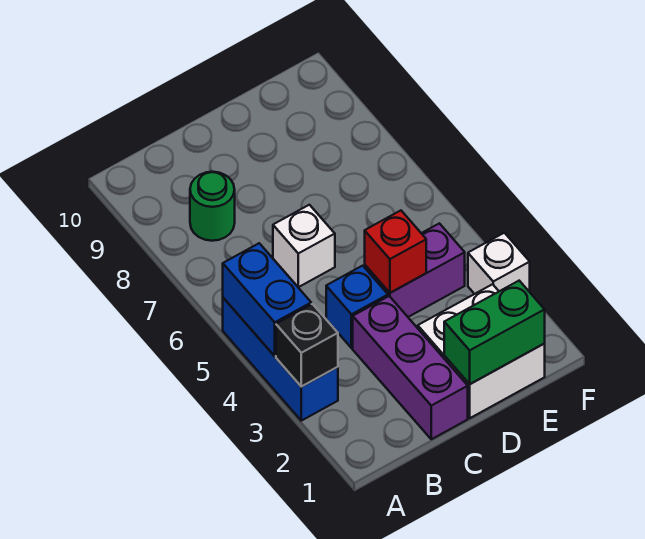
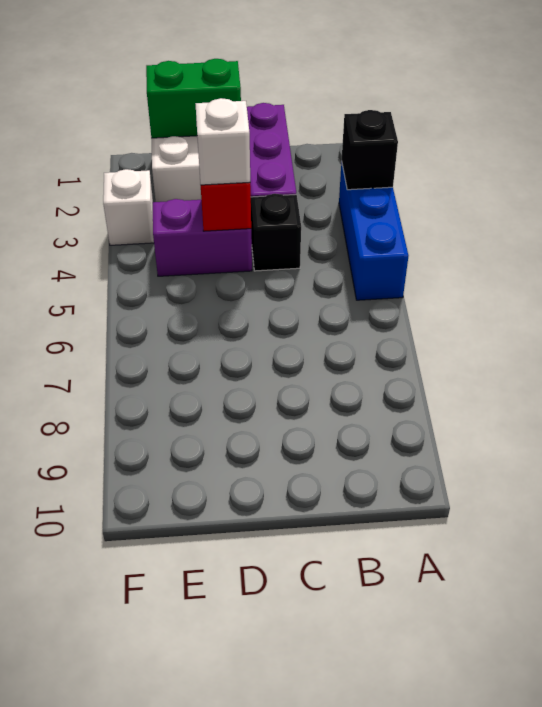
blue 1x2 brick [223,243,311,356] -> none
green 1x1 round brick [190,172,235,241] -> none
blue 1x1 brick [326,266,388,348] -> black 1x1 brick [251,194,301,271]
white 1x1 brick [273,205,335,287] -> white 1x1 brick moved to [195,98,250,185]

